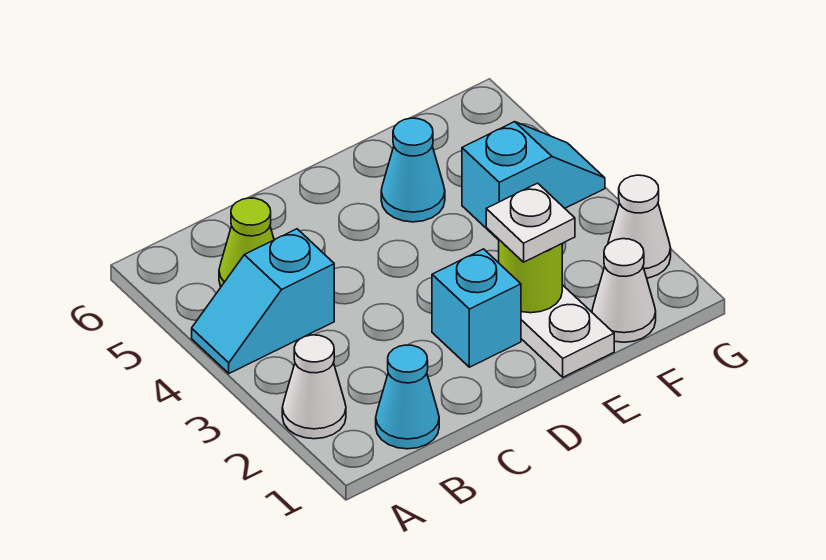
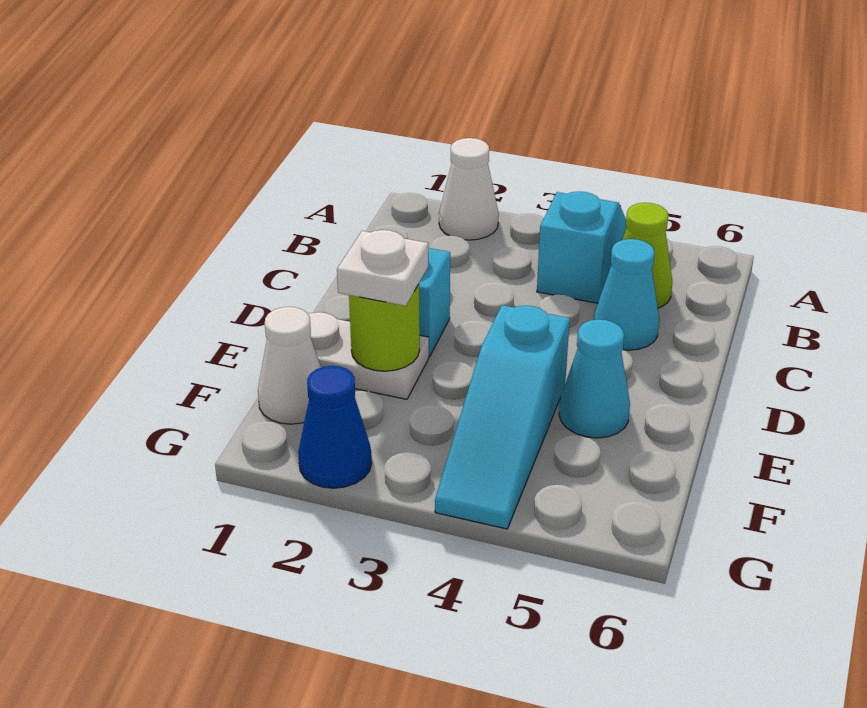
cyan 1x1 cone [376,345,439,449] -> cyan 1x1 cone moved to [594,239,659,350]
cyan 1x2 slope [462,122,605,240] -> cyan 1x3 slope [435,305,570,529]
white 1x1 cone [608,175,671,278] -> blue 1x1 cone [298,366,372,488]

